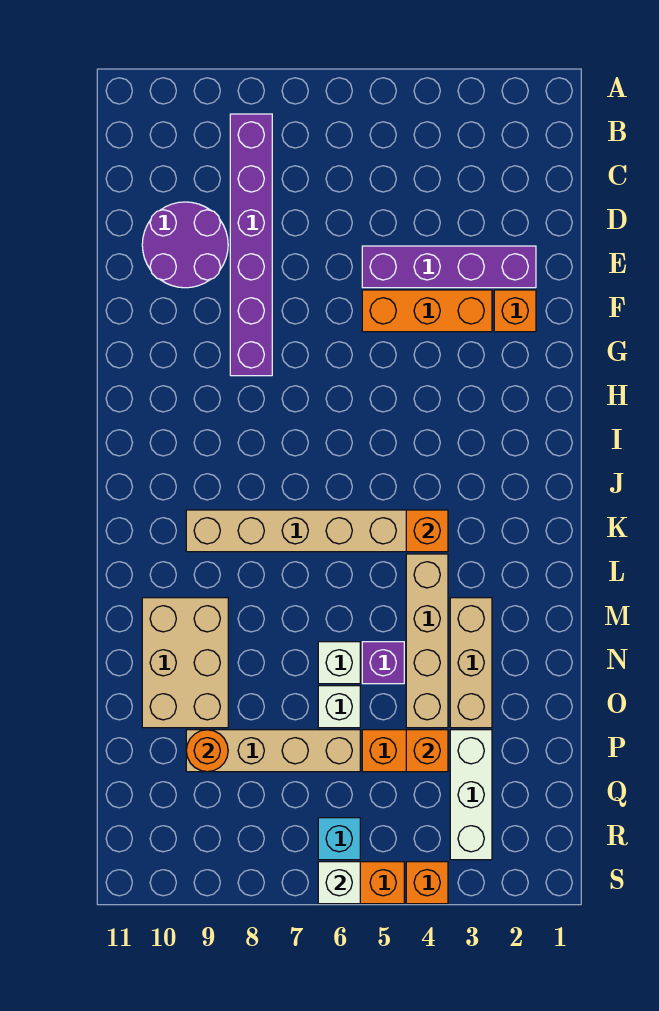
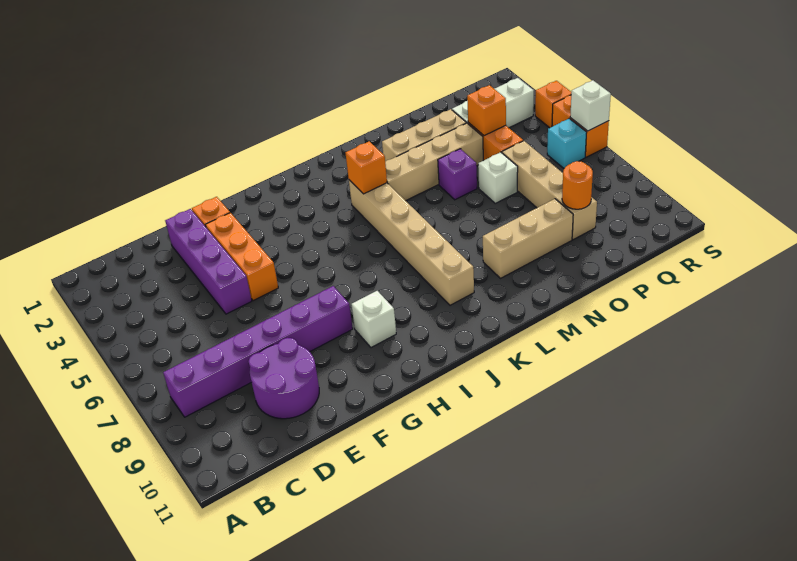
tan 2x3 brick [142,598,228,728] -> tan 1x3 brick [483,199,573,278]
white 1x1 brick [318,642,360,684] -> white 1x1 brick moved to [351,291,396,348]

